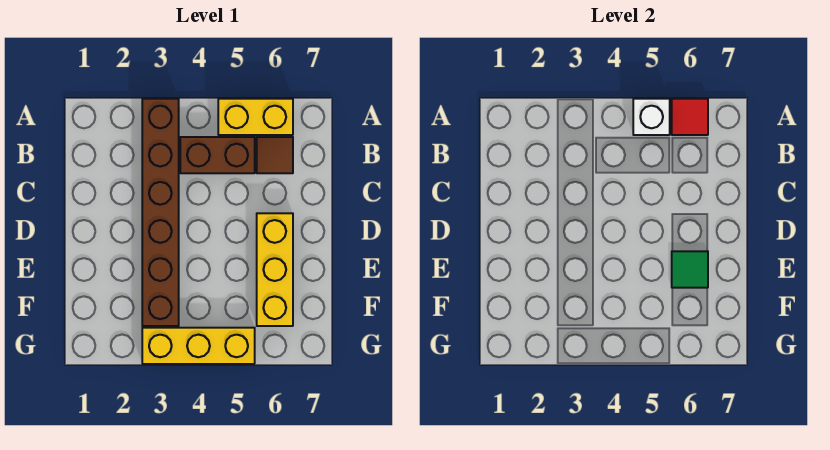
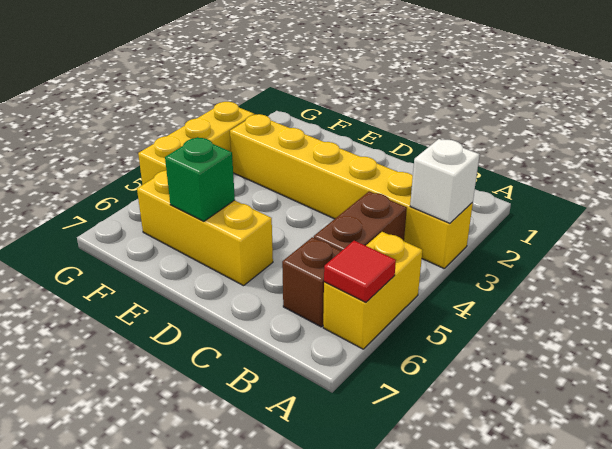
brown 1x6 brick [142,99,179,326] -> yellow 1x6 brick [230,114,473,268]
white 1x1 brick [633,99,670,135] -> white 1x1 brick moved to [410,139,480,223]
brown 1x1 tile [257,137,293,173] -> brown 1x1 brick [282,237,341,327]
green 1x1 tile [672,251,708,288] -> green 1x1 brick [165,137,235,221]

